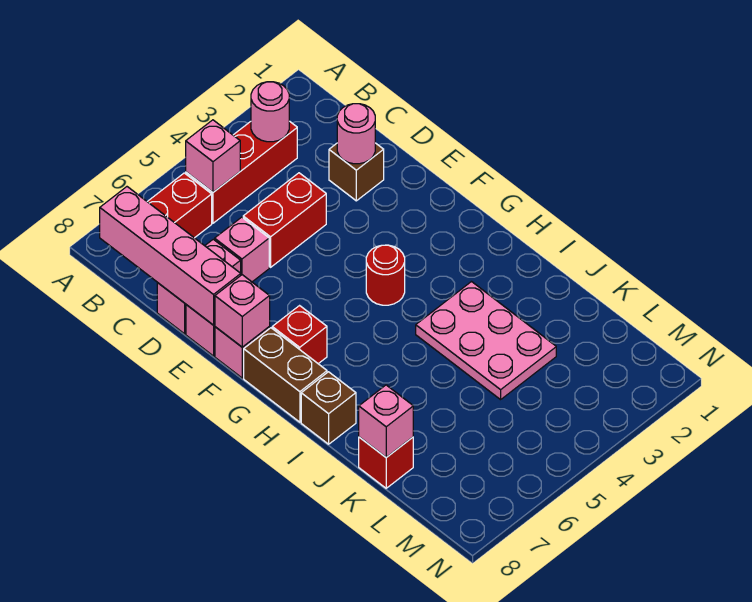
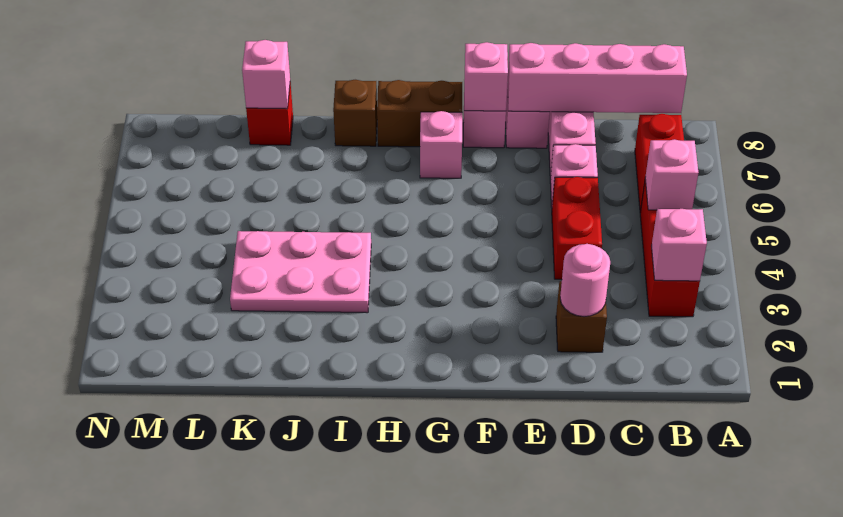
pink 1x1 round brick [251,82,289,142] -> pink 1x1 brick [651,209,707,281]
red 1x1 round brick [366,245,405,305] -> none
red 1x1 brick [272,306,327,364] -> pink 1x1 brick [420,111,462,178]

